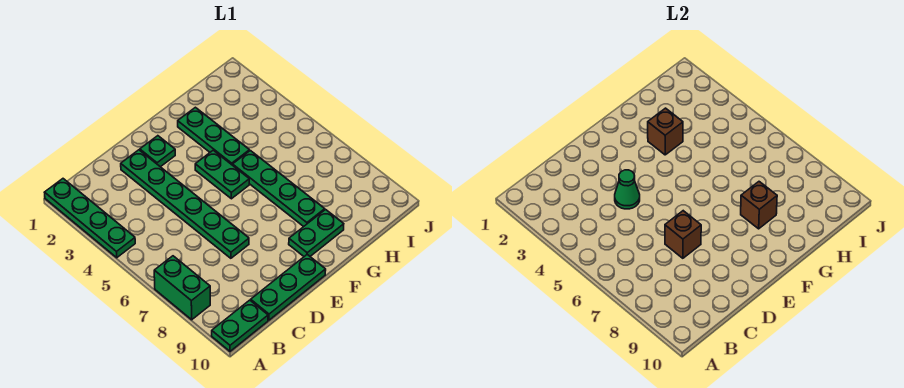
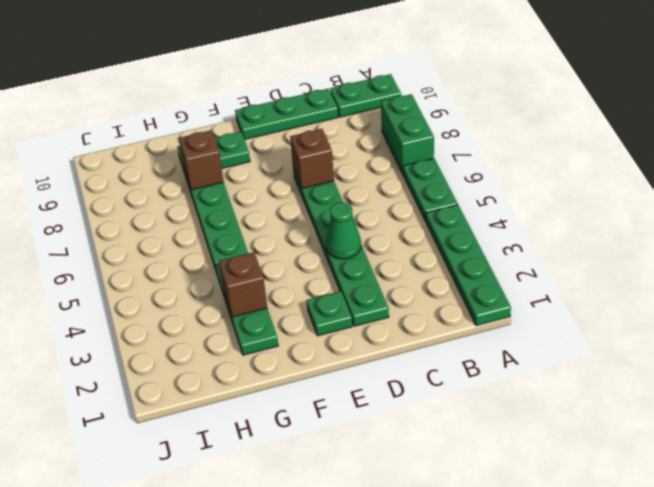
green 1x2 plate [195,150,249,199] -> green 1x2 plate moved to [403,158,458,221]

